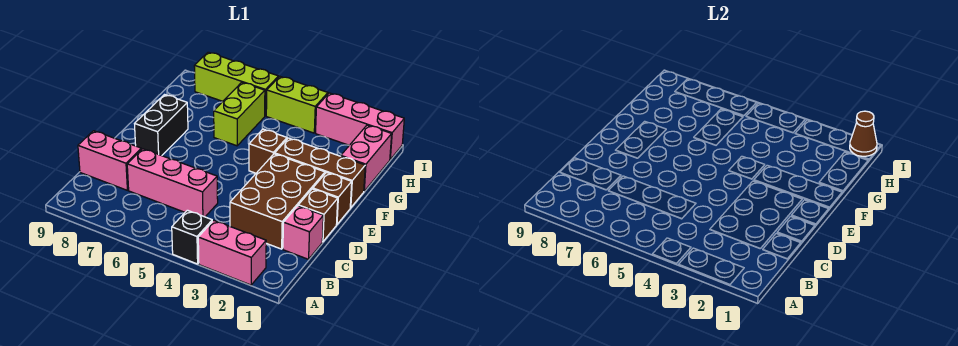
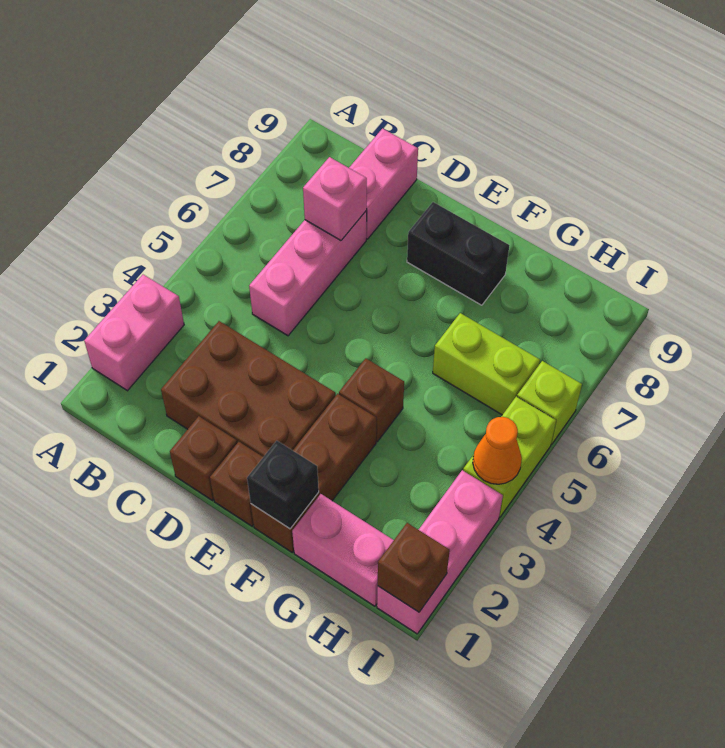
black 1x1 brick [172,210,212,264] -> black 1x1 brick moved to [247,441,319,529]
pink 1x1 brick [283,206,323,259] -> pink 1x1 brick moved to [303,157,367,240]
brown 1x1 cone [850,111,877,156] -> brown 1x1 brick [378,523,450,612]
none -> orange 1x1 cone [473,417,522,484]
lime 1x3 brick [194,52,279,116] -> lime 1x1 brick [517,361,582,444]

